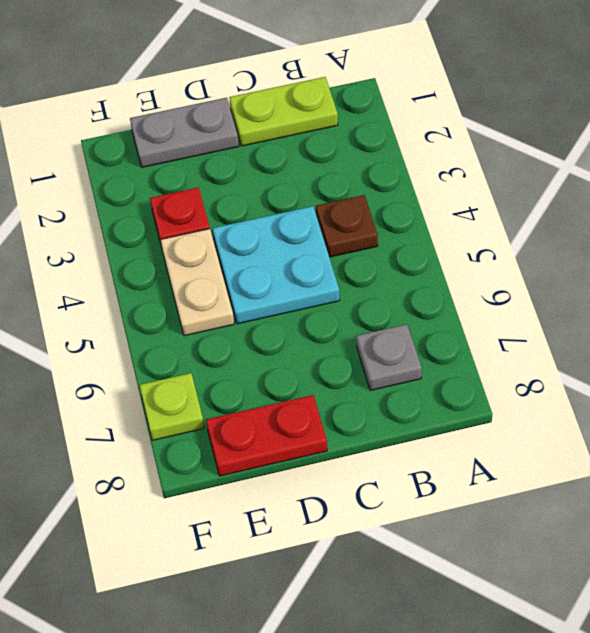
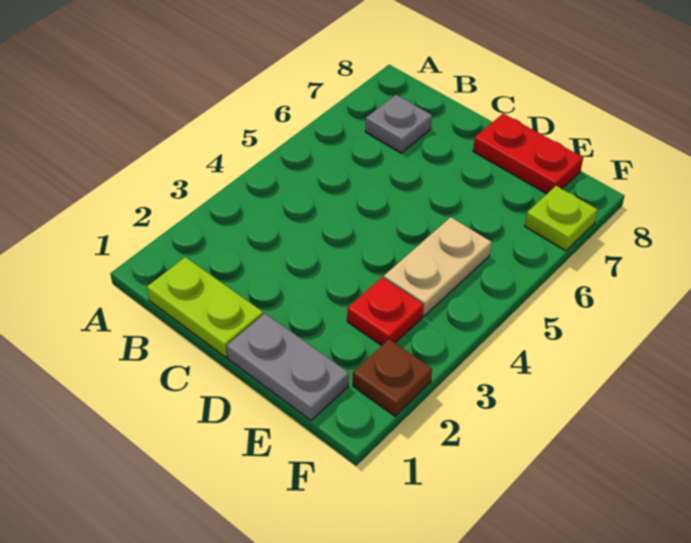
brown 1x1 plate [316,195,378,257] -> brown 1x1 plate moved to [353,339,432,416]
cyan 2x2 plate [213,206,340,324] -> none

